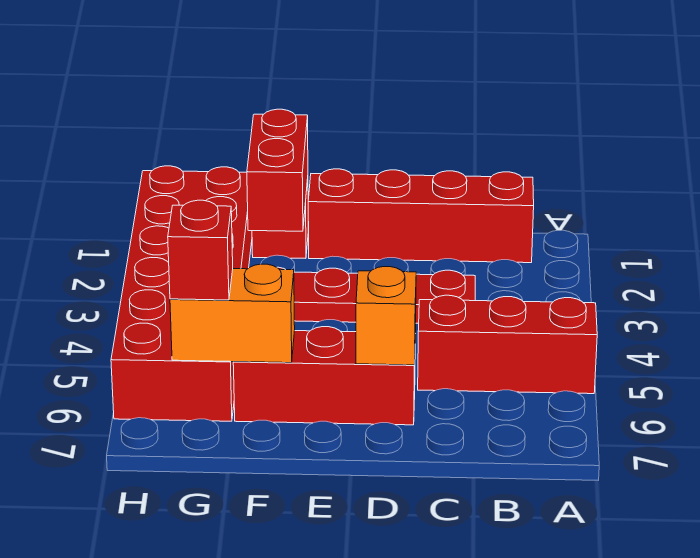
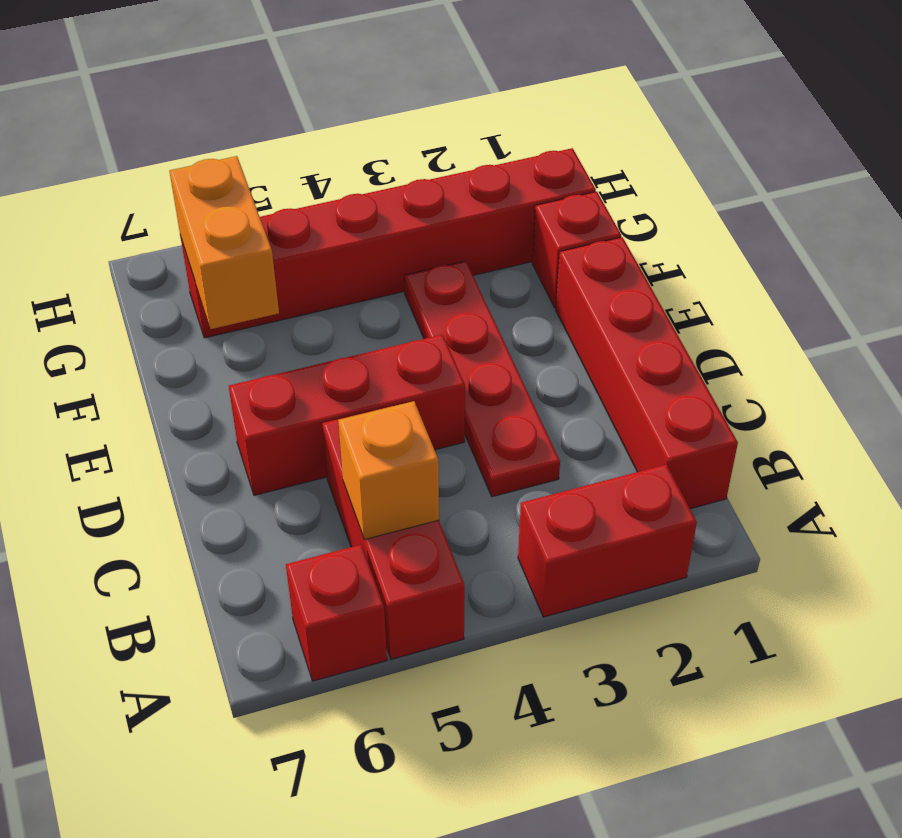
red 1x3 brick [233,327,415,425] -> red 1x3 brick turned to [229,334,465,495]
orange 1x1 brick [356,267,416,365] -> orange 1x1 brick moved to [338,401,439,540]
red 1x2 brick [247,109,308,231] -> red 1x2 brick moved to [518,464,697,617]
red 2x6 brick [111,166,252,421] -> red 1x6 brick [180,148,596,338]
red 1x1 brick [168,200,233,300] -> red 1x1 brick moved to [286,544,387,681]

